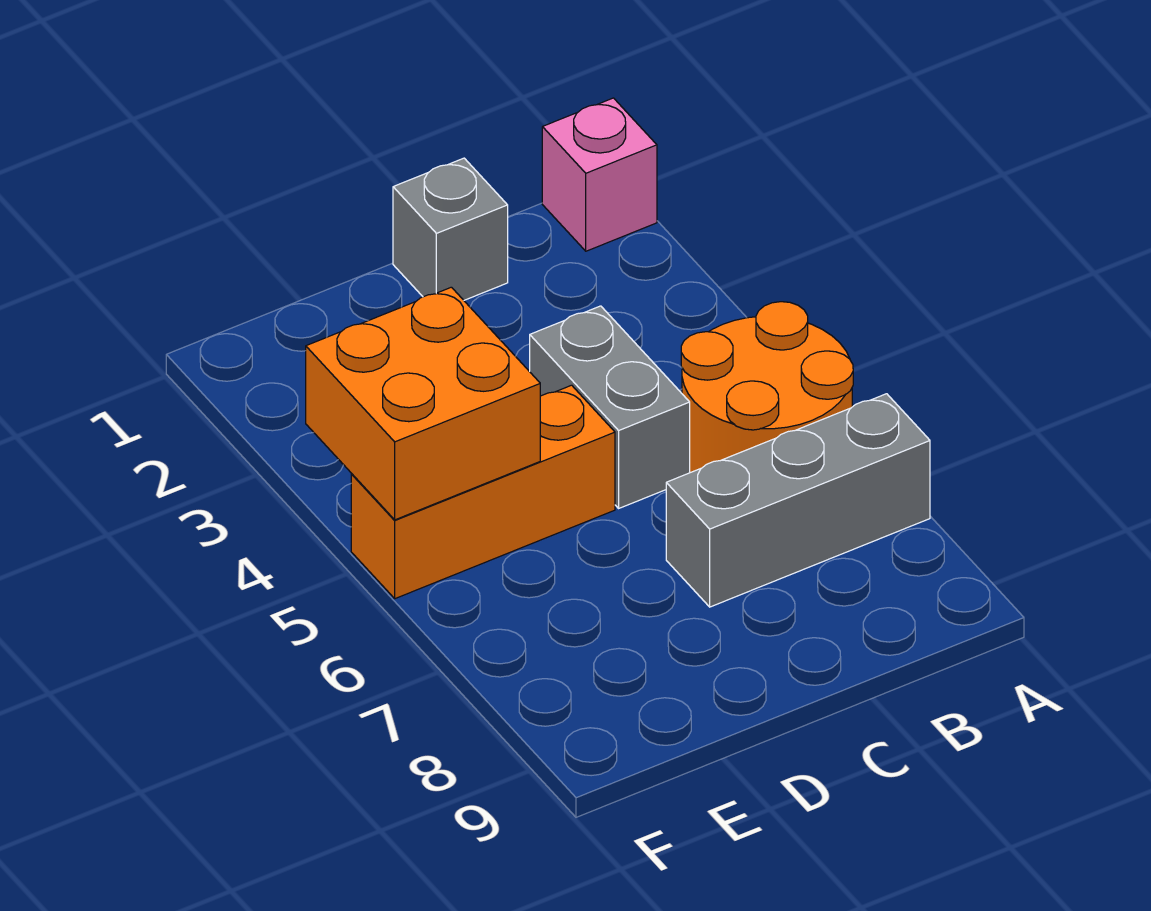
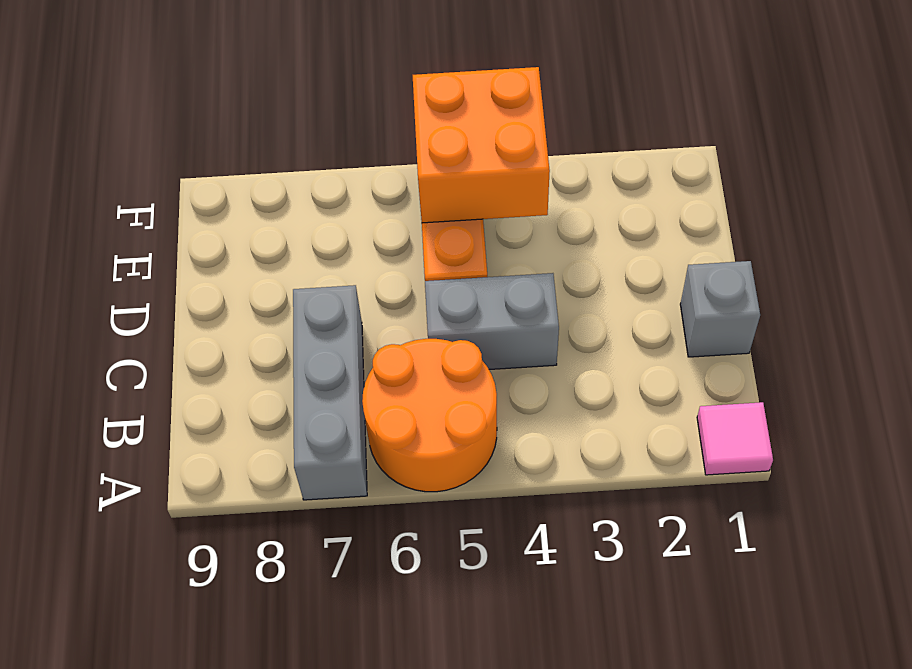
pink 1x1 brick [542,98,657,251] -> pink 1x1 tile [697,402,773,475]

